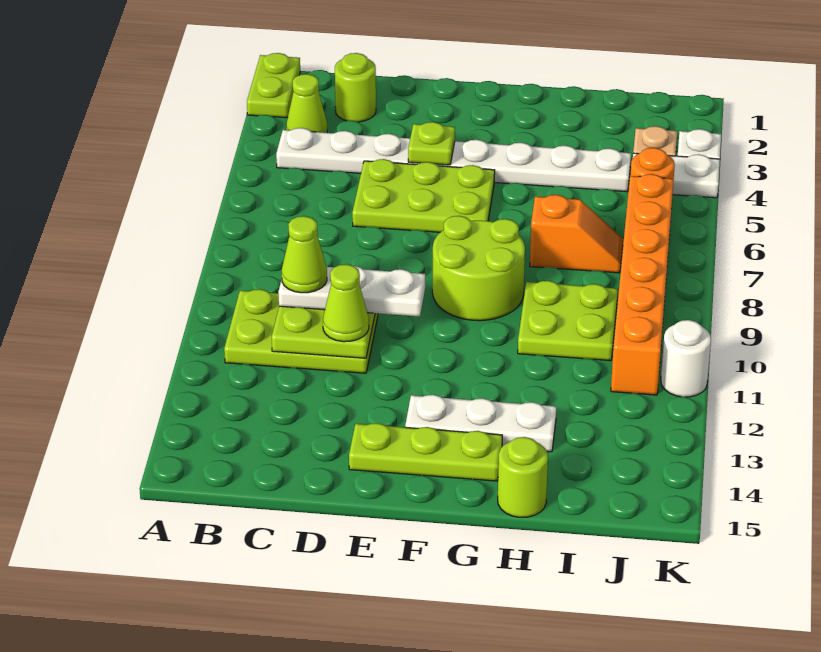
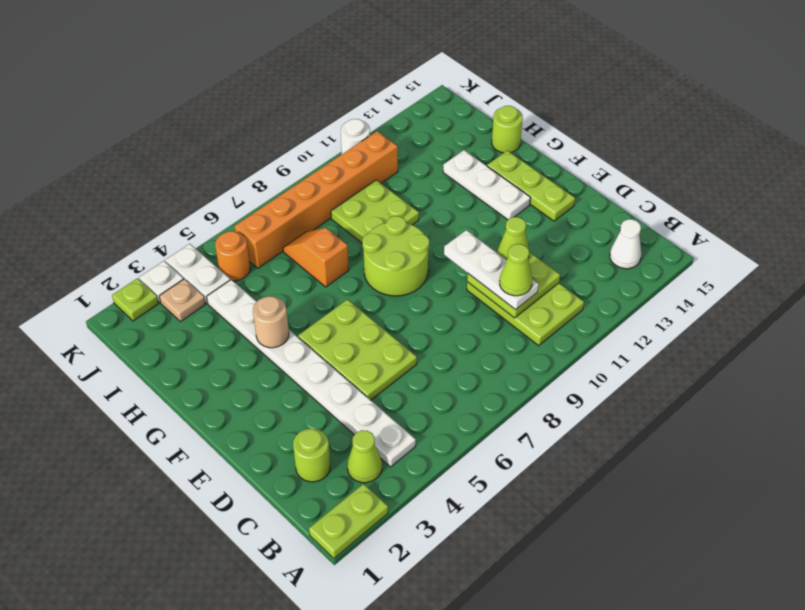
none -> white 1x1 cone [610,219,641,269]
lime 1x1 plate [408,122,455,165] -> lime 1x1 plate moved to [112,278,159,321]
none -> tan 1x1 round brick [253,296,289,348]

